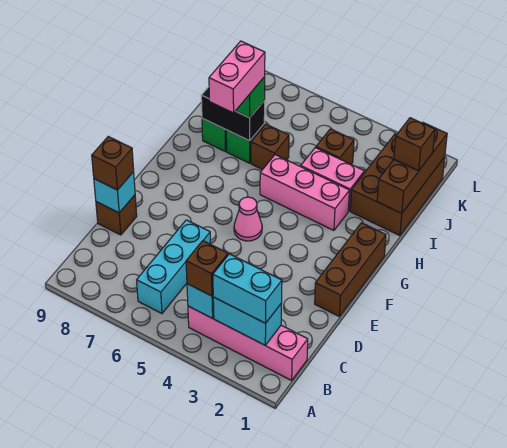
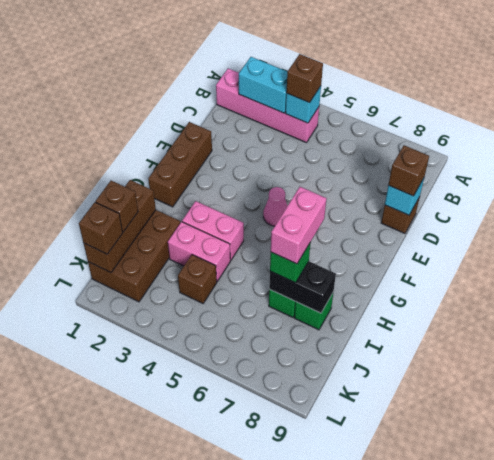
cyan 1x2 brick [213,254,282,323] -> none
cyan 1x3 brick [137,220,211,314] -> none
pink 1x3 brick [260,155,349,230] -> pink 1x2 brick [182,201,244,260]
brown 1x1 brick [251,124,289,170] -> brown 1x1 brick moved to [79,202,123,254]

